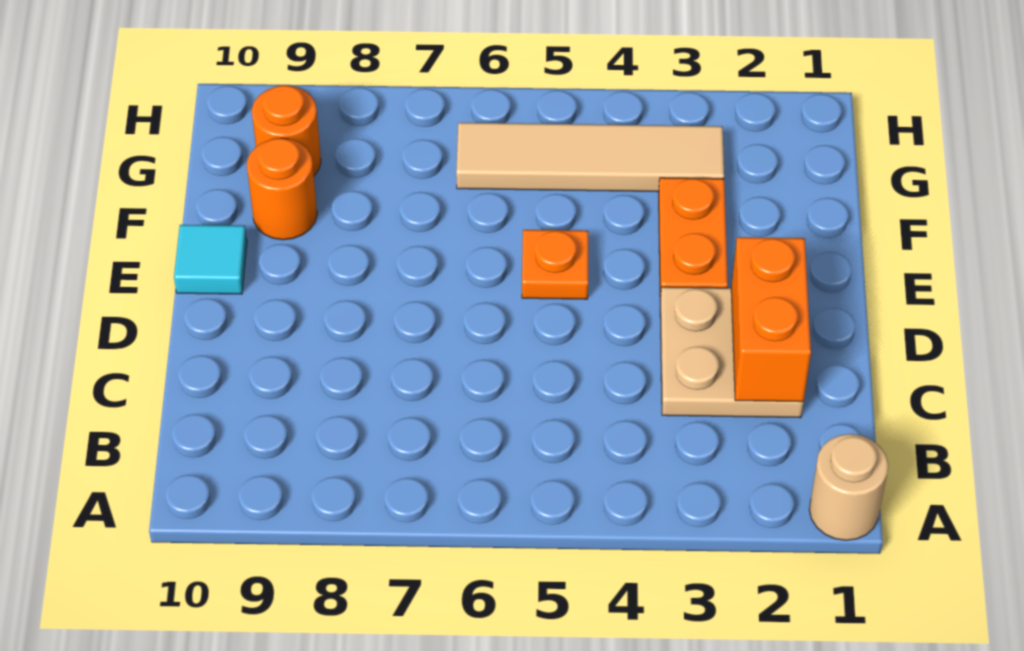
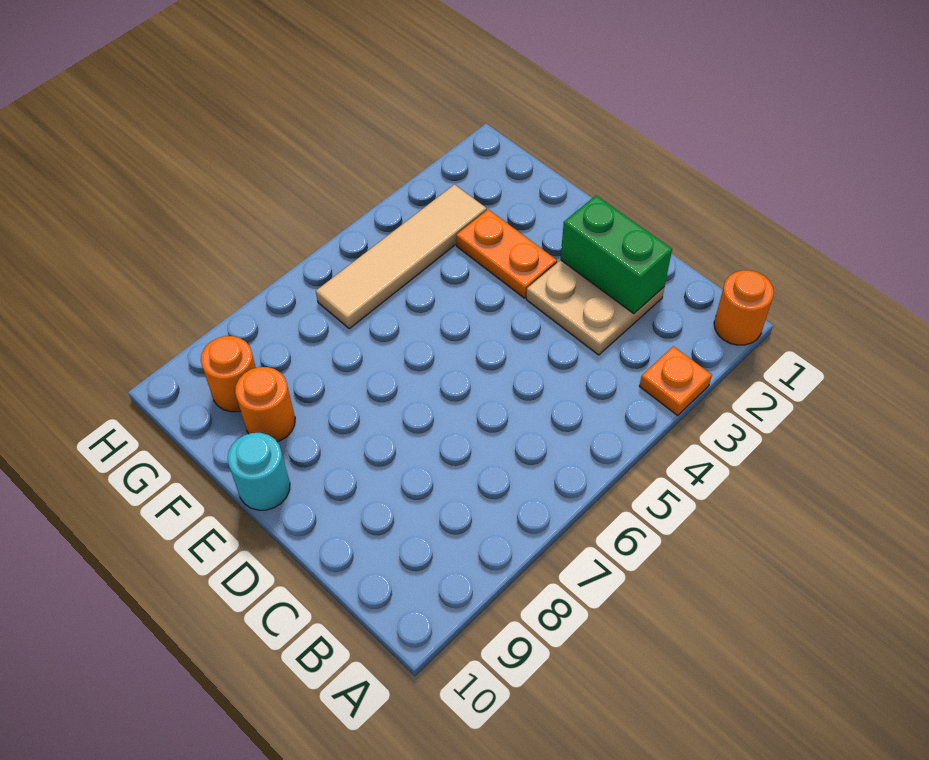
tan 1x1 round brick [809,434,888,540] -> orange 1x1 round brick [714,270,774,345]
orange 1x2 brick [731,237,811,402] -> green 1x2 brick [561,196,672,314]
orange 1x1 plate [522,230,588,299] -> orange 1x1 plate moved to [640,346,712,415]
cyan 1x1 tile [174,225,247,294] -> cyan 1x1 round brick [228,433,290,510]

